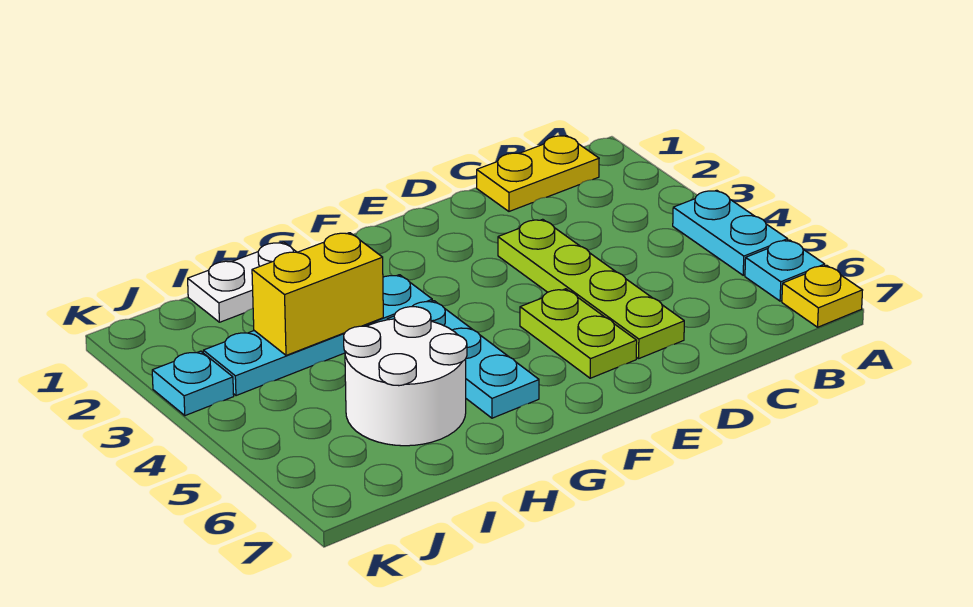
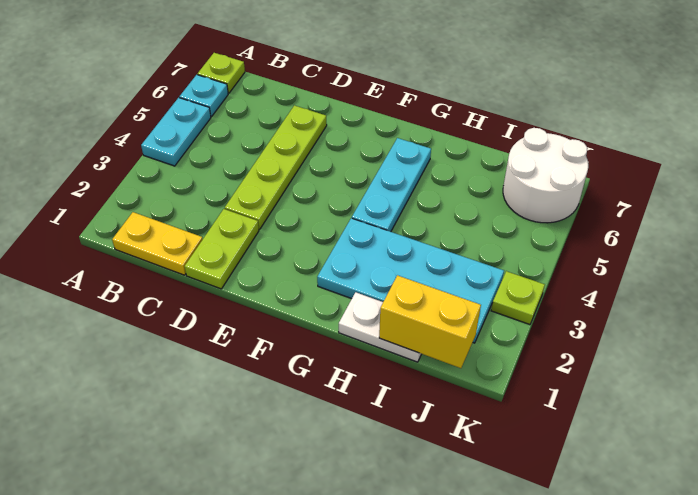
yellow 1x1 plate [782,265,863,327] -> lime 1x1 plate [198,53,245,93]
lime 1x2 plate [520,289,637,378] -> lime 1x2 plate moved to [185,209,259,289]
cyan 1x4 plate [203,275,432,396] -> cyan 2x4 plate [317,218,504,343]
yellow 1x2 brick [252,233,383,355] -> yellow 1x2 brick moved to [379,275,481,368]
white 2x2 round brick [344,307,467,446] -> white 2x2 round brick moved to [503,128,588,223]
cyan 1x1 plate [152,351,234,416] -> lime 1x1 plate [491,271,545,324]

